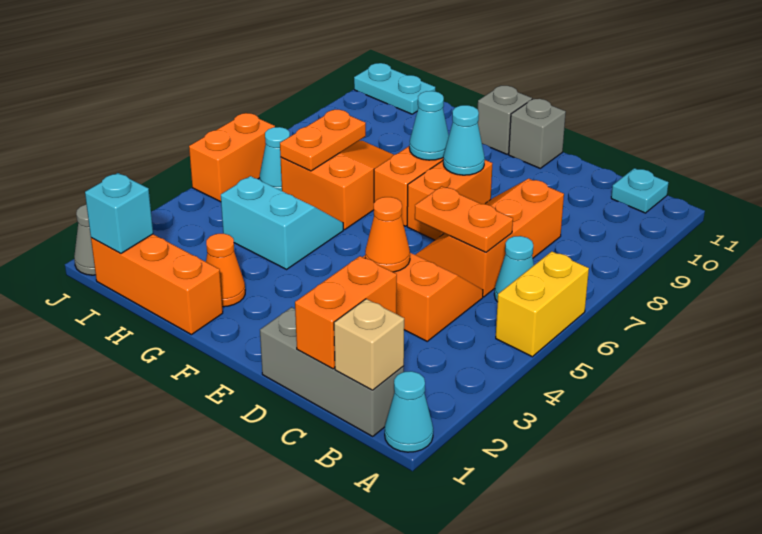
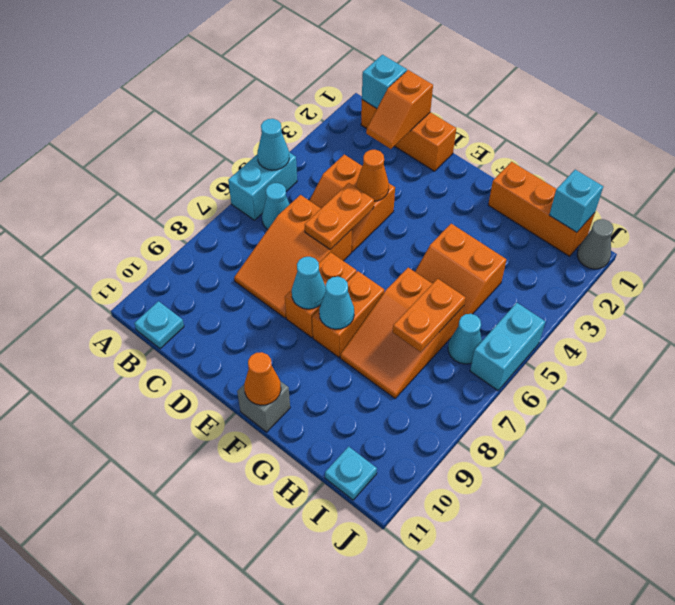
cyan 1x1 cone [385,371,433,452] -> cyan 1x1 cone moved to [257,119,289,170]
yellow 1x2 brick [496,251,589,357] -> cyan 1x2 brick [228,152,297,220]
grey 1x3 brick [260,307,404,436] -> orange 1x3 brick [361,100,456,171]
tan 1x1 brick [334,299,404,390] -> cyan 1x1 brick [362,55,407,108]
orange 1x2 brick [295,256,397,369] -> orange 1x2 slope [366,70,433,149]
orange 2x3 slope [416,179,564,297] -> orange 2x3 slope turned to [234,195,352,318]
orange 1x2 plate [415,186,513,252] -> orange 1x2 plate turned to [305,183,374,250]
grey 1x1 brick [509,99,566,168] -> none
orange 1x1 cone [206,234,245,307] -> orange 1x1 cone moved to [244,352,281,405]
cyan 2x2 slope [221,176,343,269] -> orange 2x2 slope [415,224,506,316]
cyan 1x2 plate [354,63,435,114] -> cyan 1x1 plate [325,447,377,500]
orange 1x2 brick [189,113,275,202] -> cyan 1x2 brick [470,303,545,390]

